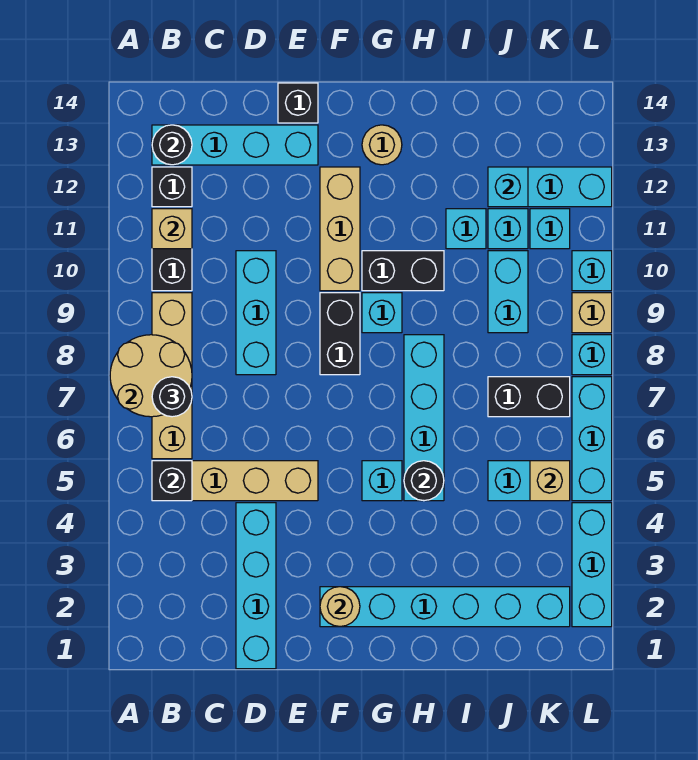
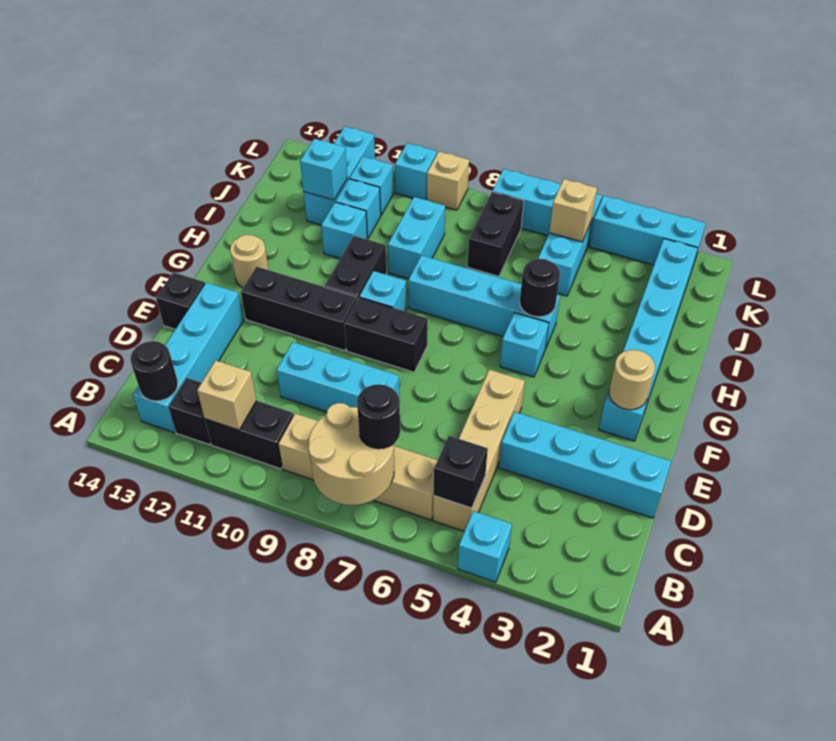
tan 1x3 brick [320,167,360,291] -> black 1x3 brick [241,267,357,351]
cyan 1x2 brick [488,251,528,333] -> cyan 1x2 brick turned to [388,197,445,279]
cyan 1x1 brick [572,335,612,375] -> cyan 1x1 brick moved to [458,511,512,582]

